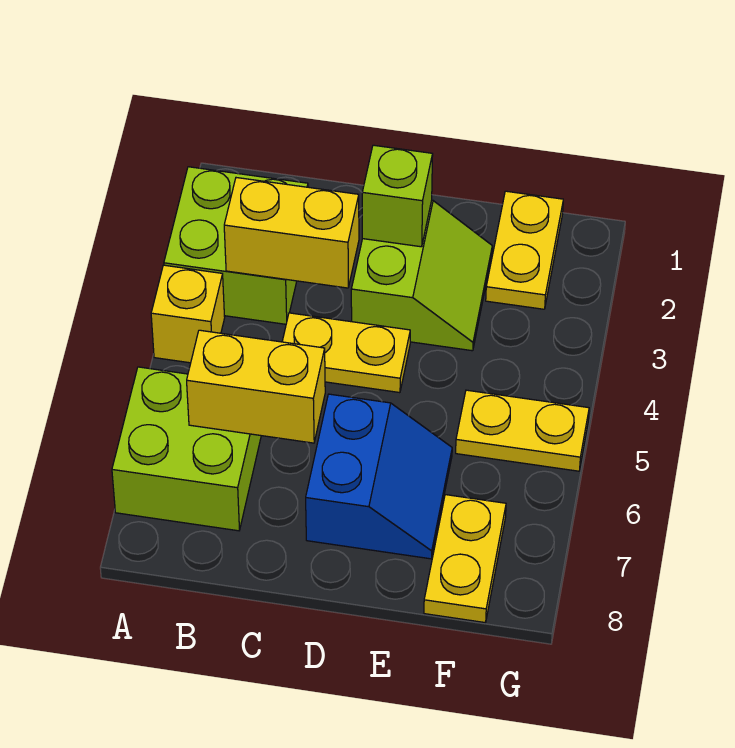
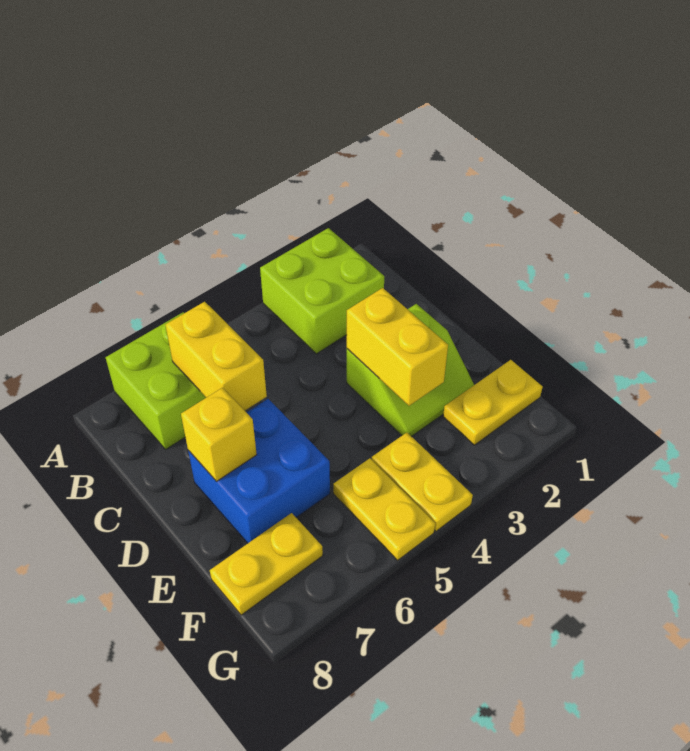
yellow 1x1 brick [151,265,225,363] -> yellow 1x1 brick moved to [181,388,257,481]
yellow 1x2 brick [224,178,359,288] -> yellow 1x2 brick moved to [347,288,448,406]
yellow 1x2 plate [282,313,410,393] -> yellow 1x2 plate moved to [372,433,473,531]
lime 1x1 brick [362,145,433,247] -> none
blue 2x2 slope [306,394,452,559] -> blue 2x2 brick [188,399,330,543]

